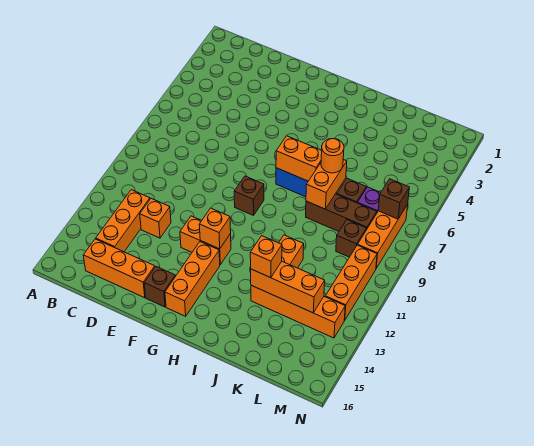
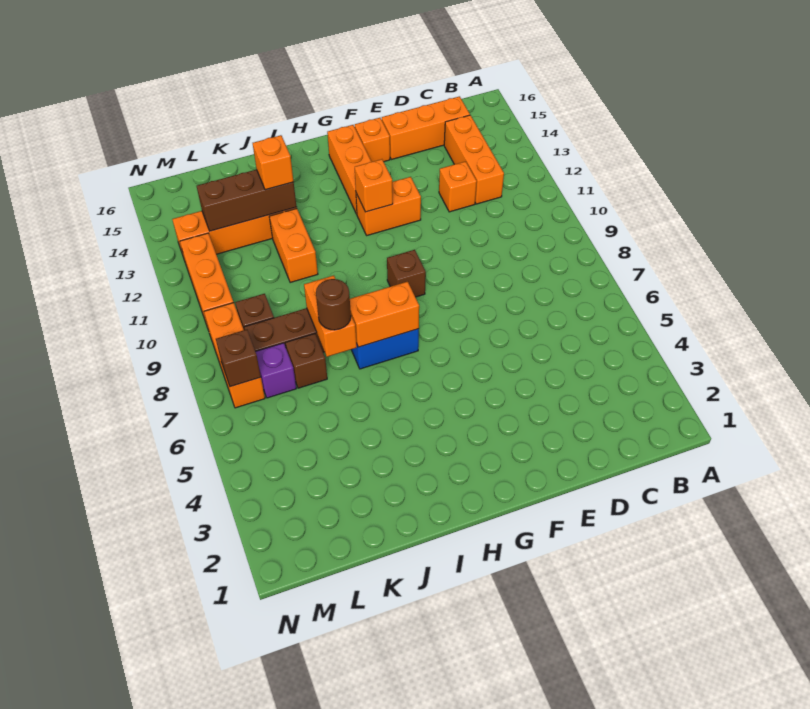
brown 1x1 brick [144,267,175,307] -> orange 1x1 brick [355,118,390,162]
orange 1x1 round brick [321,139,344,173] -> brown 1x1 round brick [316,279,351,330]
orange 1x3 brick [251,261,325,313] -> brown 1x3 brick [197,170,297,231]

